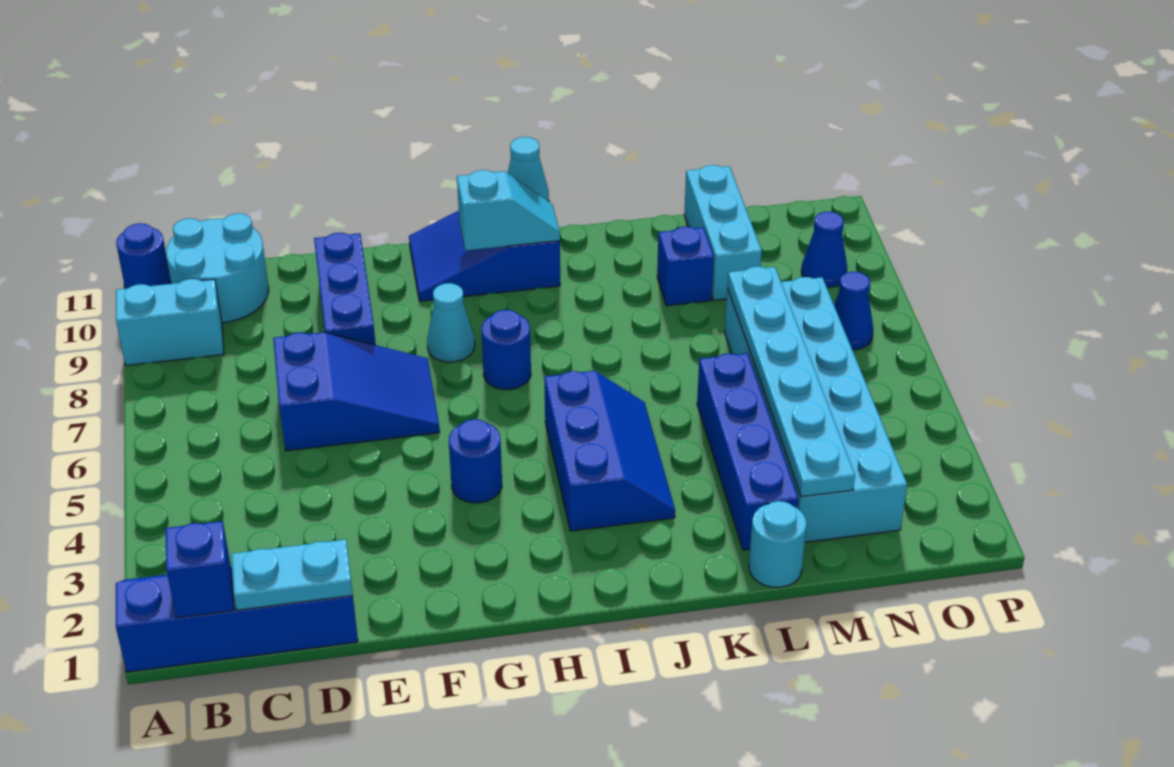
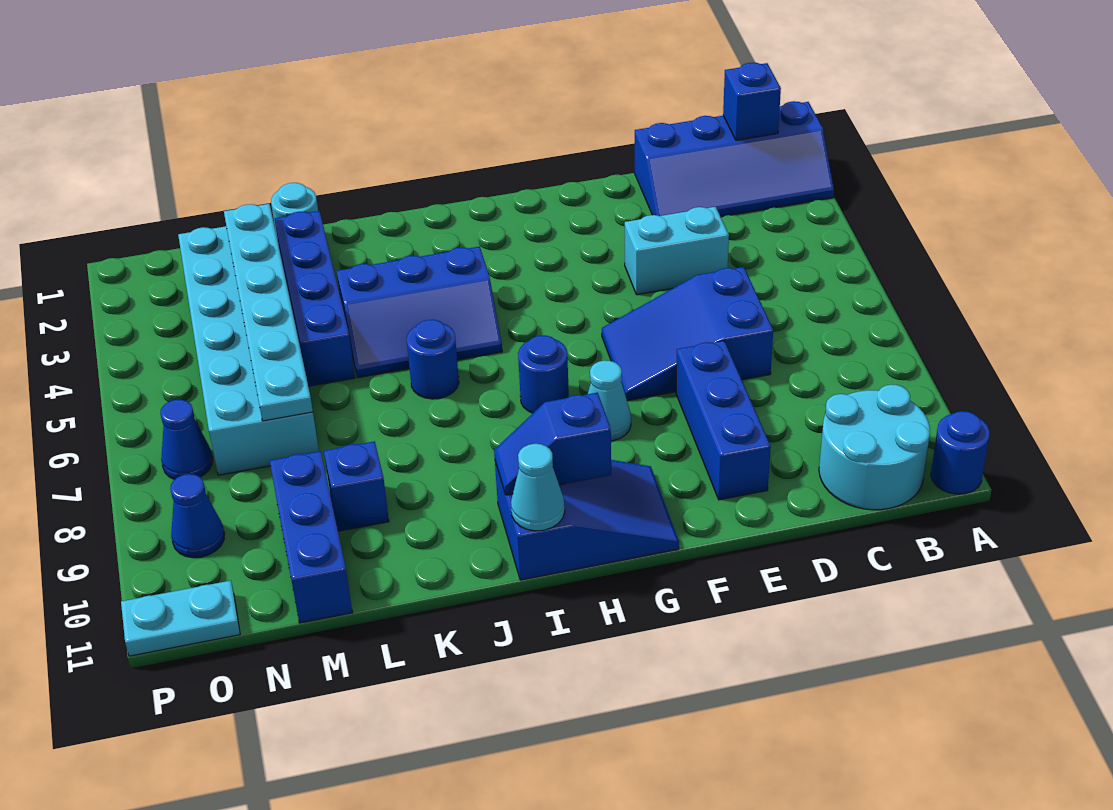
cyan 1x2 brick [116,279,224,365] -> cyan 1x2 brick moved to [625,207,729,295]
cyan 1x2 plate [231,539,353,610] -> cyan 1x2 plate moved to [121,581,240,656]
blue 1x1 round brick [449,419,502,503] -> blue 1x1 round brick moved to [407,320,459,399]
cyan 1x2 slope [457,170,560,251] -> blue 1x2 slope [494,393,611,495]
blue 2x3 slope [544,371,675,531] -> blue 2x3 slope turned to [337,247,502,378]
cyan 1x3 brick [684,165,762,300] -> blue 1x3 brick [270,451,353,623]

